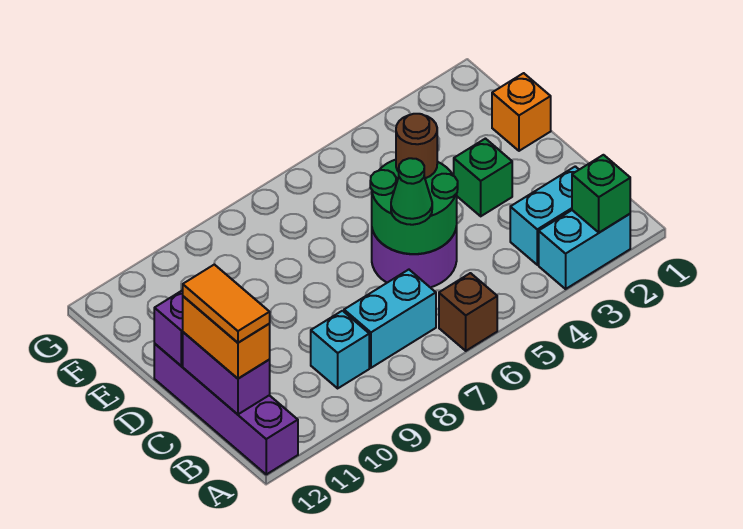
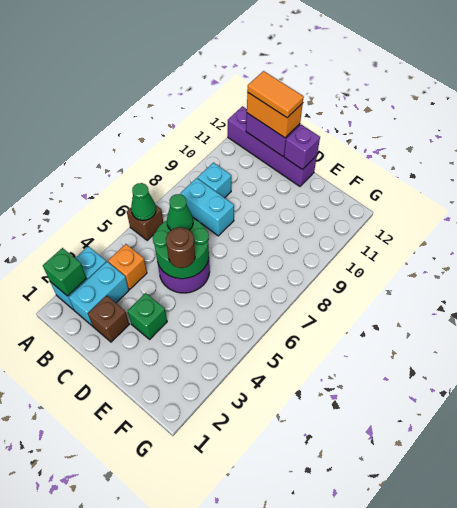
none -> green 1x1 cone [131,183,156,221]
cyan 1x2 brick [344,270,436,368] -> cyan 1x2 brick turned to [181,178,234,236]
none -> brown 1x1 brick [88,296,129,342]
orange 1x1 brick [492,73,551,151] -> orange 1x1 brick moved to [108,244,147,289]

